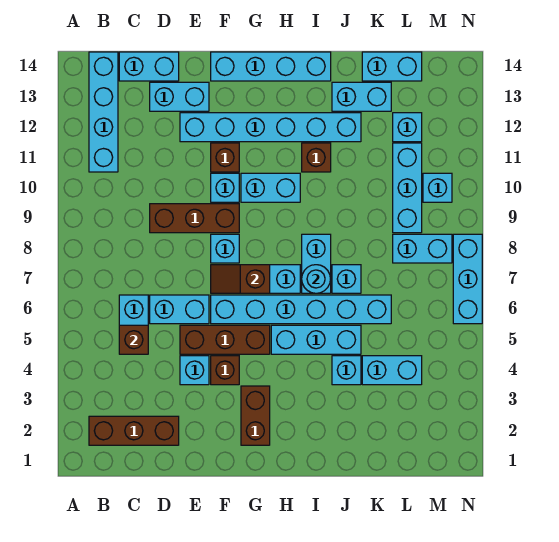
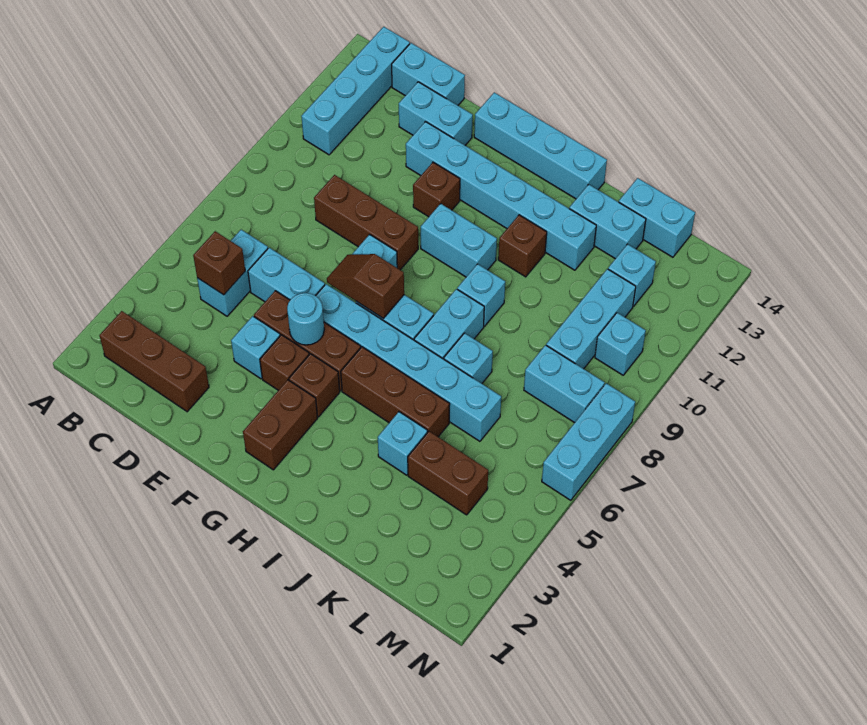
cyan 1x1 brick [211,173,239,202] -> cyan 1x1 brick moved to [457,264,505,326]
none -> brown 1x1 brick [289,354,340,417]
cyan 1x3 brick [271,325,361,354] -> brown 1x3 brick [341,347,450,437]
cyan 1x1 round brick [302,265,331,293] -> cyan 1x1 round brick moved to [287,293,324,345]
cyan 1x2 brick [362,356,422,385] -> brown 1x2 brick [408,431,488,515]

